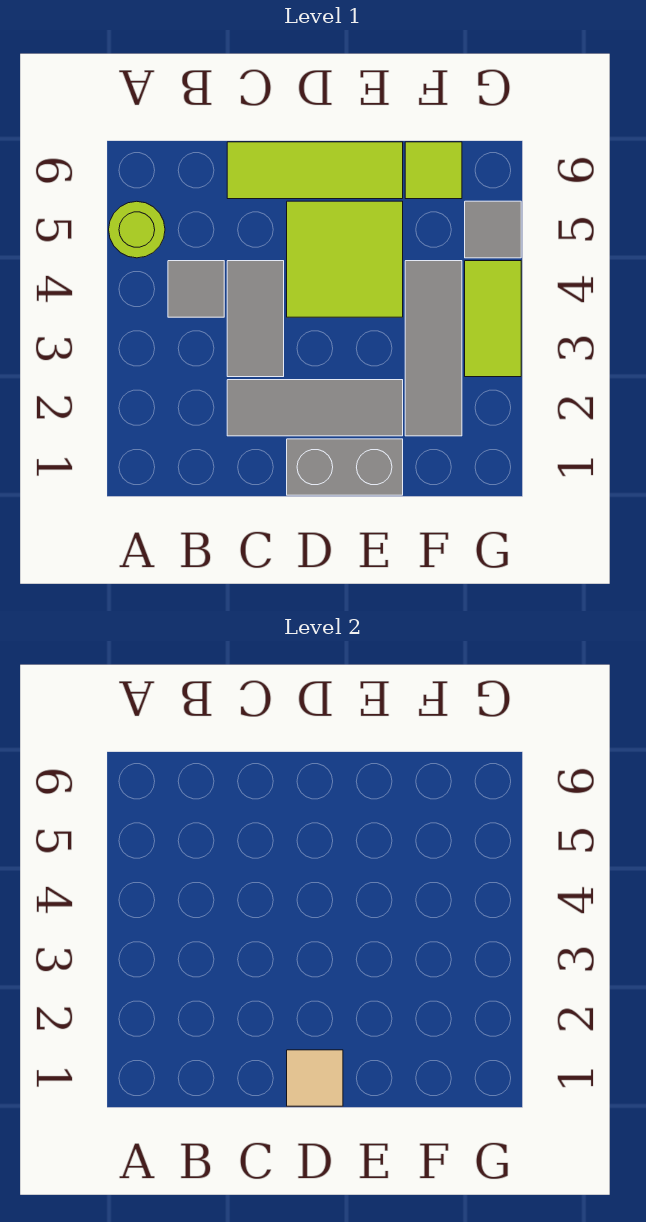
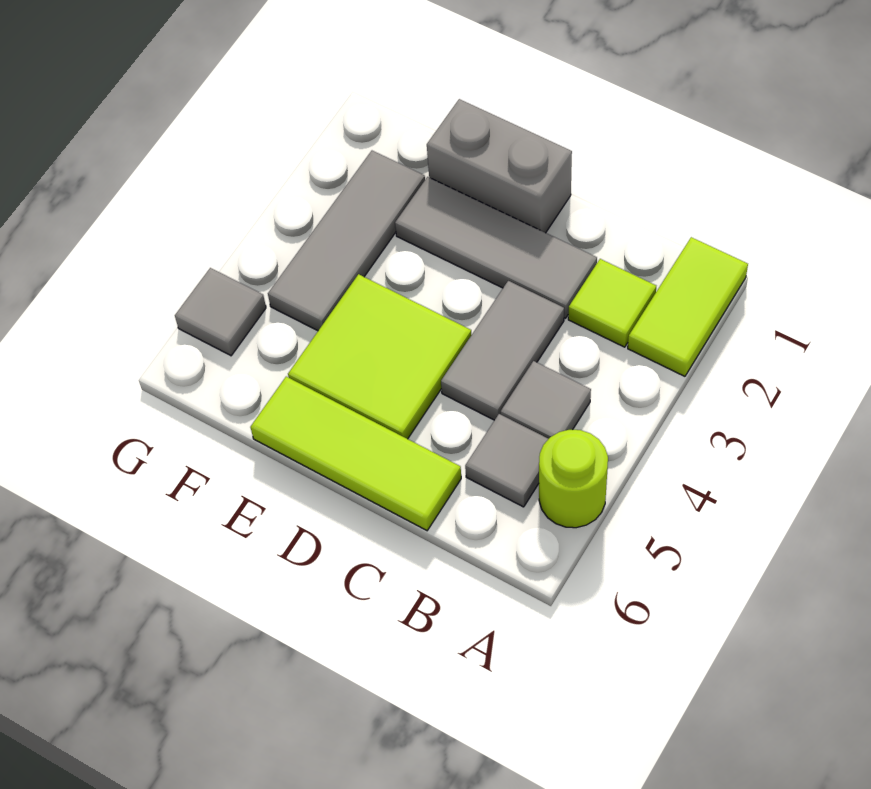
none -> grey 1x1 tile [465,414,548,507]
tan 1x1 tile [287,1050,343,1106] -> none
lime 1x1 tile [405,142,462,199] -> lime 1x1 tile moved to [568,259,656,347]
lime 1x2 tile [465,261,521,377] -> lime 1x2 tile moved to [628,237,748,376]

